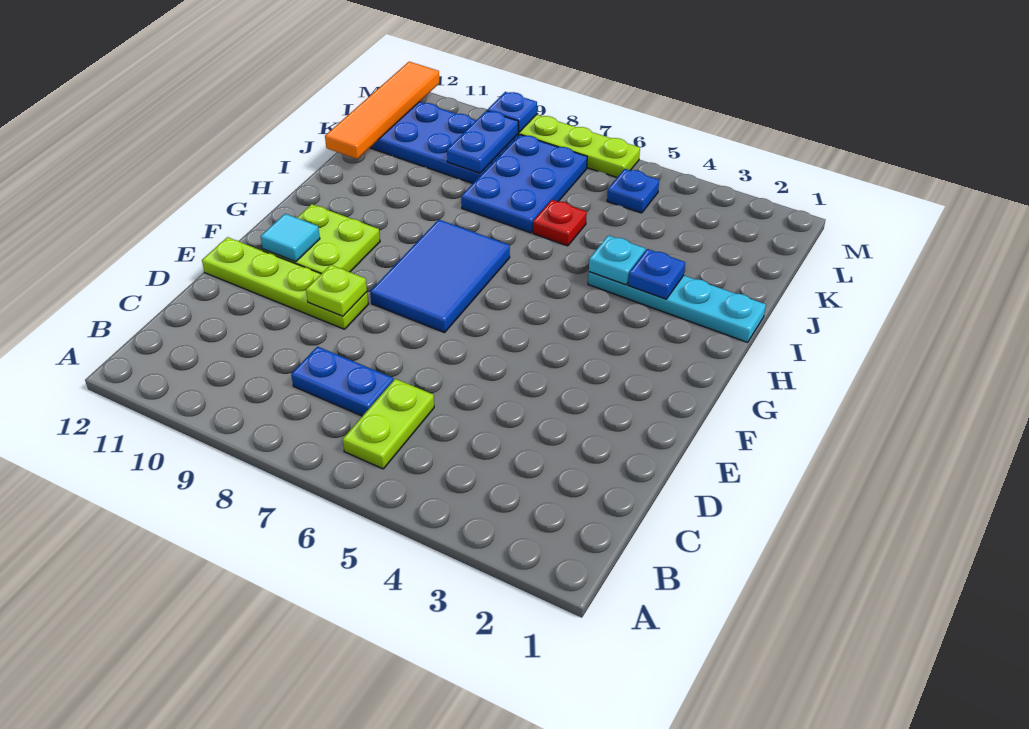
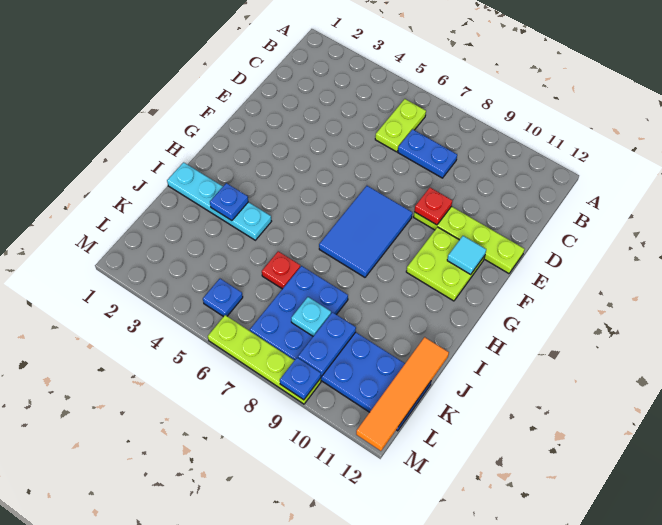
lime 1x1 plate [306,265,367,316] -> red 1x1 plate [414,188,453,225]
cyan 1x1 plate [589,235,645,285] -> cyan 1x1 plate moved to [291,297,331,336]

